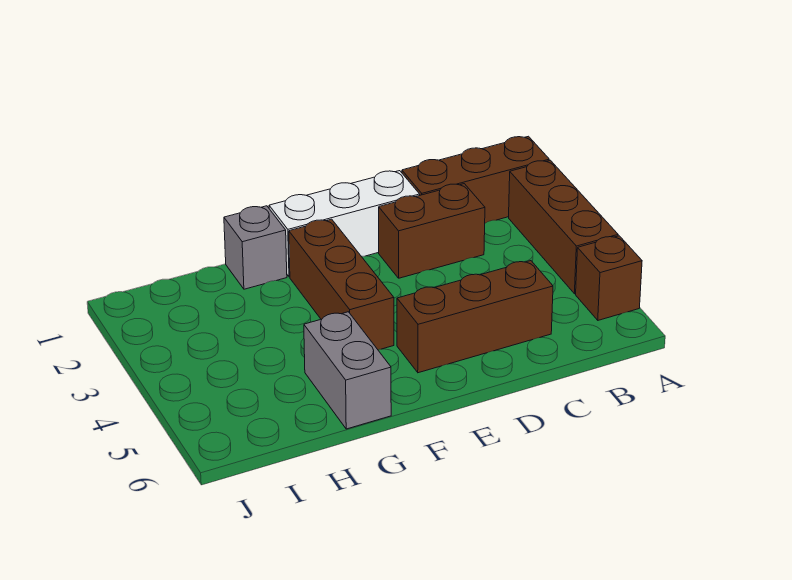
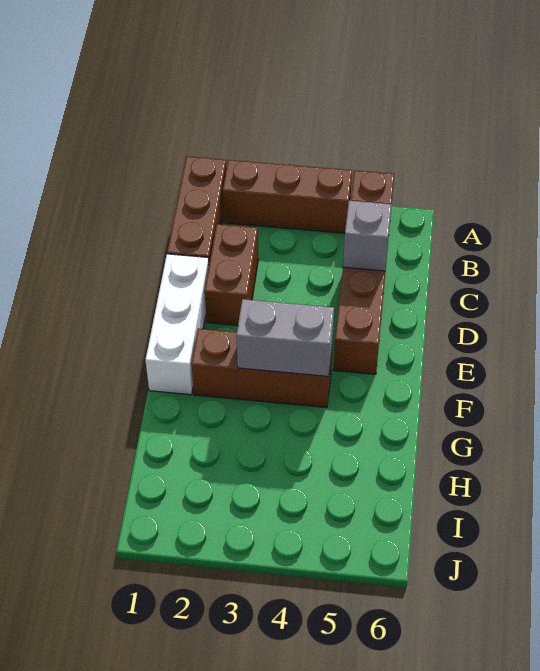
grey 1x1 brick [224,206,287,289] -> grey 1x1 brick moved to [343,200,392,271]
grey 1x2 brick [304,312,391,429] -> grey 1x2 brick moved to [236,299,334,376]

